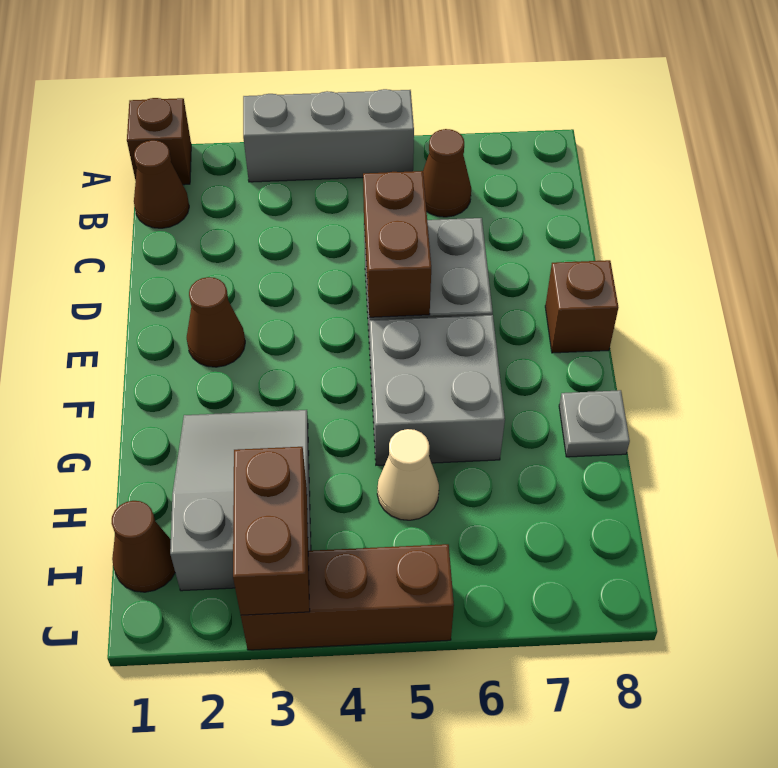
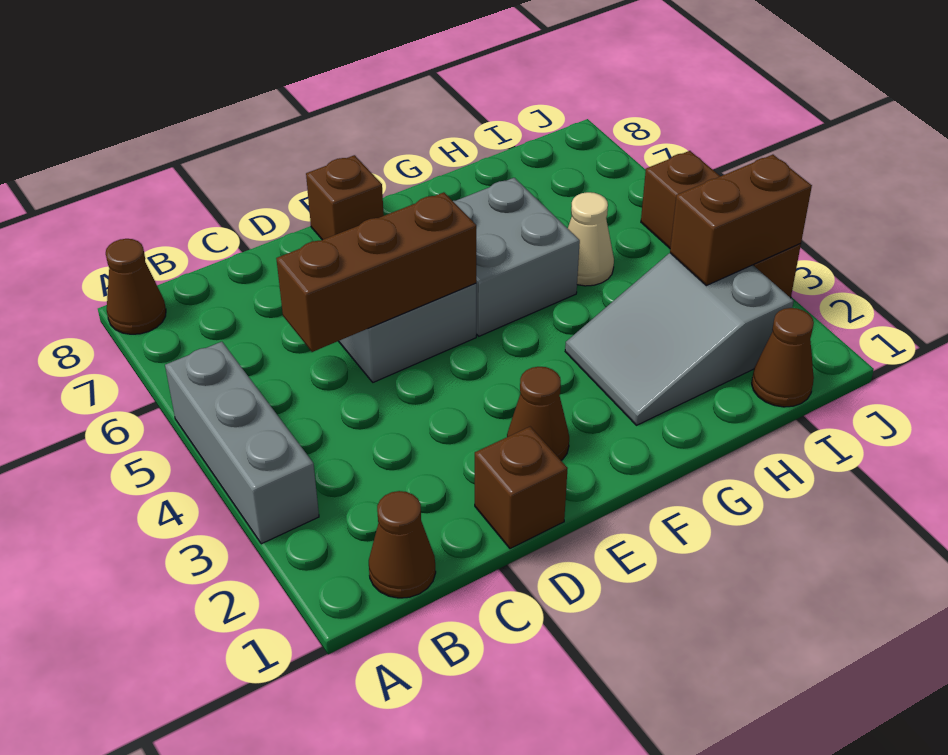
brown 1x1 brick [127,98,191,185] -> brown 1x1 brick moved to [475,427,568,549]
brown 1x1 cone [423,129,471,217] -> brown 1x1 cone moved to [106,239,166,334]
brown 1x2 brick [363,171,431,317] -> brown 1x3 brick [276,192,476,352]
grey 1x1 plate [559,390,630,457] -> none

